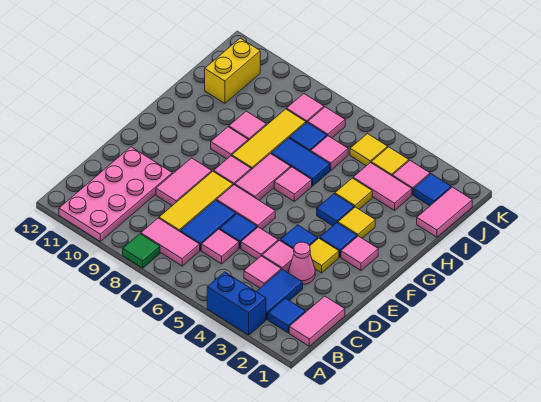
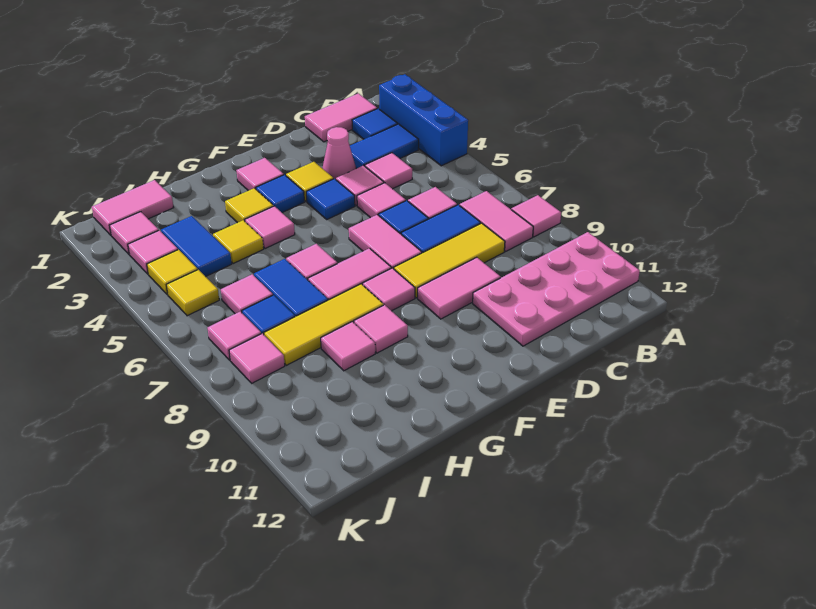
blue 1x2 brick [207,272,266,335] -> blue 1x3 brick [379,74,468,166]
green 1x1 tile [123,234,160,268] -> pink 1x1 tile [511,195,561,237]
blue 1x1 tile [317,194,354,226] -> pink 1x1 tile [245,206,295,249]
pink 1x2 tile [353,162,412,211] -> blue 1x2 tile [161,216,232,277]
yellow 1x2 brick [205,38,260,103] -> none
blue 1x1 tile [414,174,451,206] -> pink 1x1 tile [110,212,159,254]

